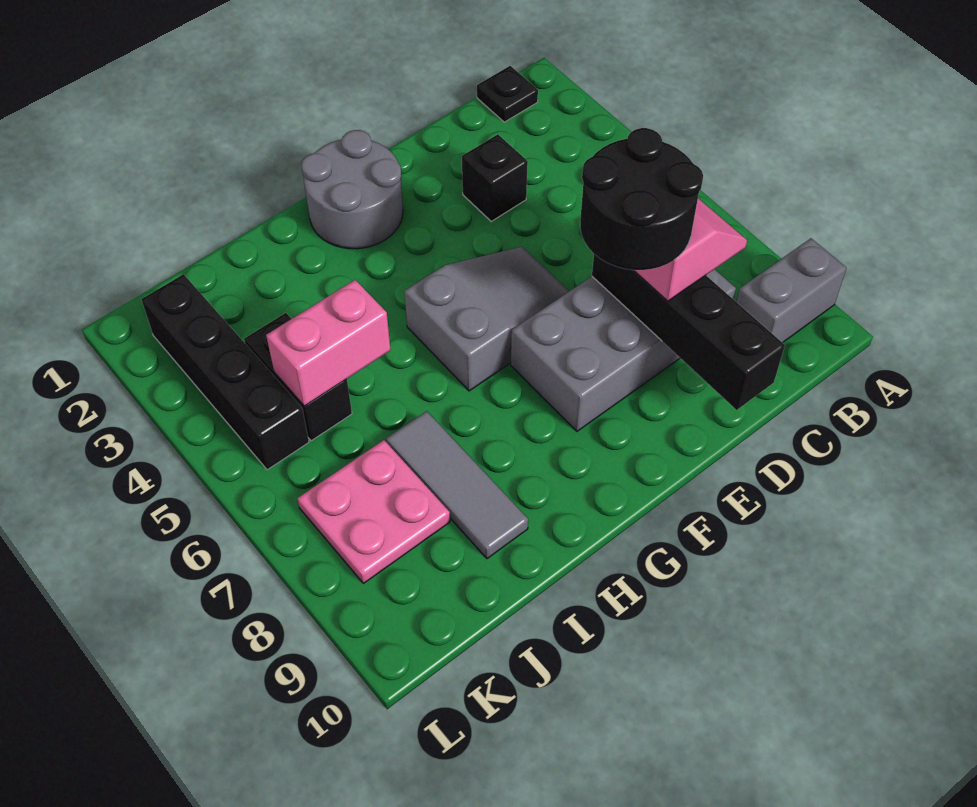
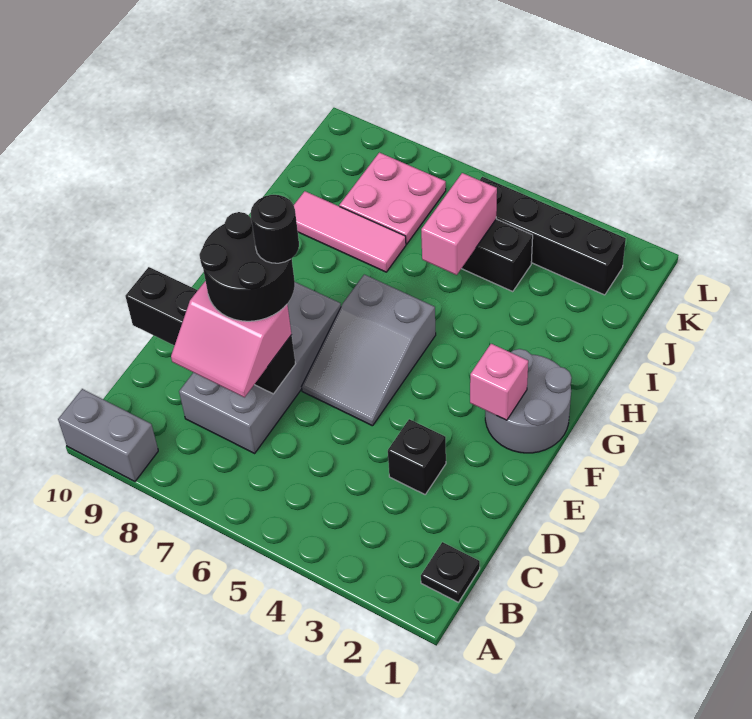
grey 1x2 brick [736,238,847,343] -> grey 1x2 brick turned to [58,389,158,481]
none -> black 1x1 round brick [251,195,299,263]
none -> pink 1x1 brick [470,344,528,420]
grey 1x3 tile [386,411,528,559] -> pink 1x3 tile [294,191,406,272]

